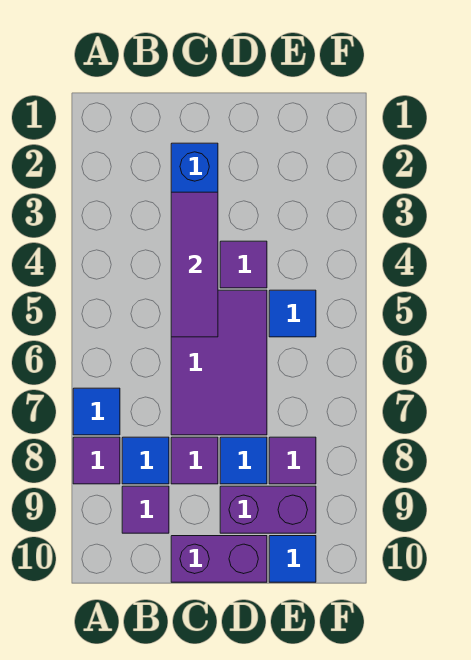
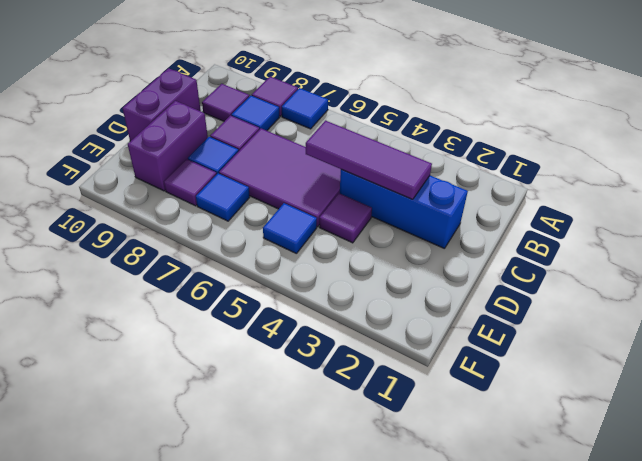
blue 1x1 tile [269,536,316,582] -> blue 1x1 tile moved to [196,173,250,221]

